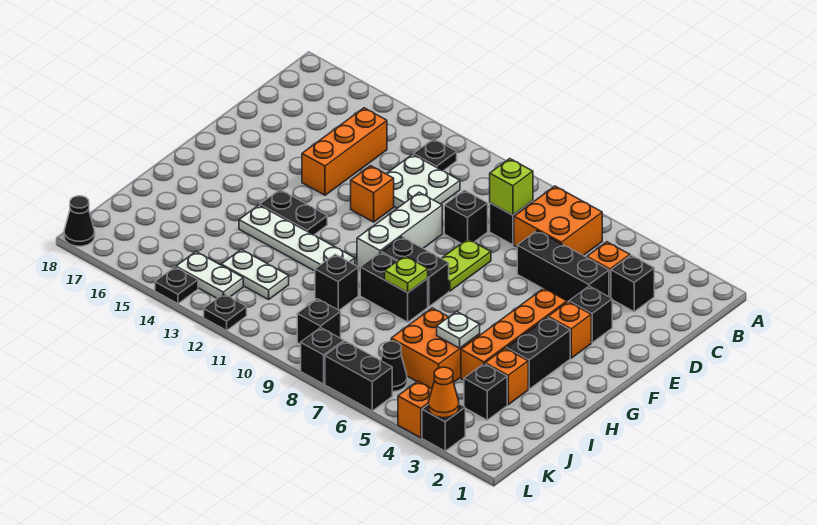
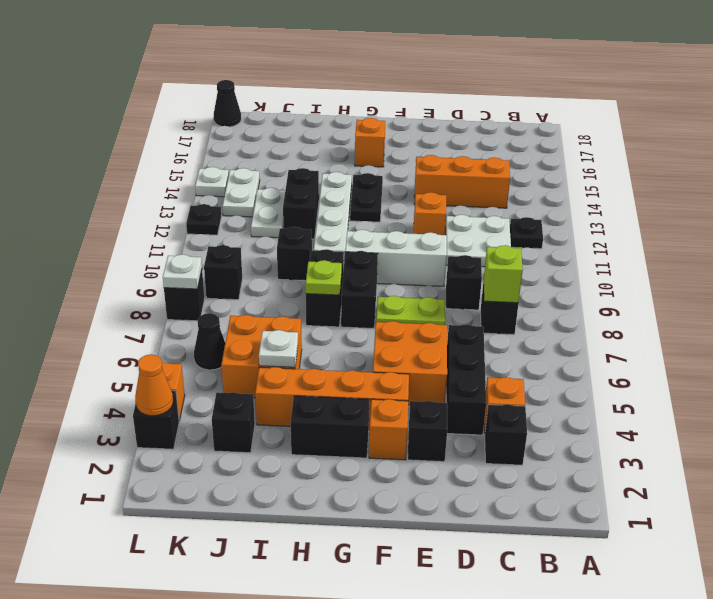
orange 2x2 brick [514,186,602,255] -> orange 2x2 brick moved to [373,321,447,405]
orange 1x1 brick [485,348,528,405] -> orange 1x1 brick moved to [355,118,385,167]
black 1x2 brick [325,341,392,411] -> black 1x2 brick moved to [283,168,319,239]
none -> white 1x1 plate [163,254,202,289]
black 1x1 plate [155,267,198,304] -> white 1x1 plate [195,167,229,197]

